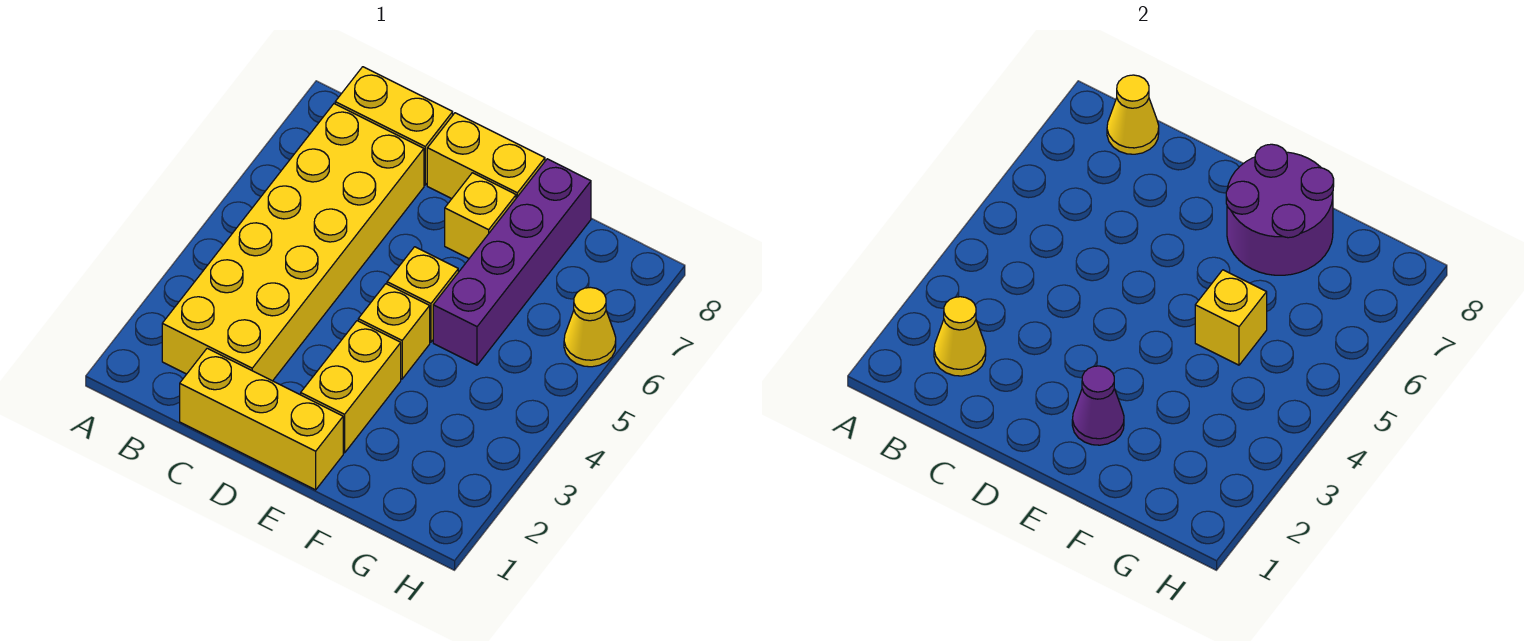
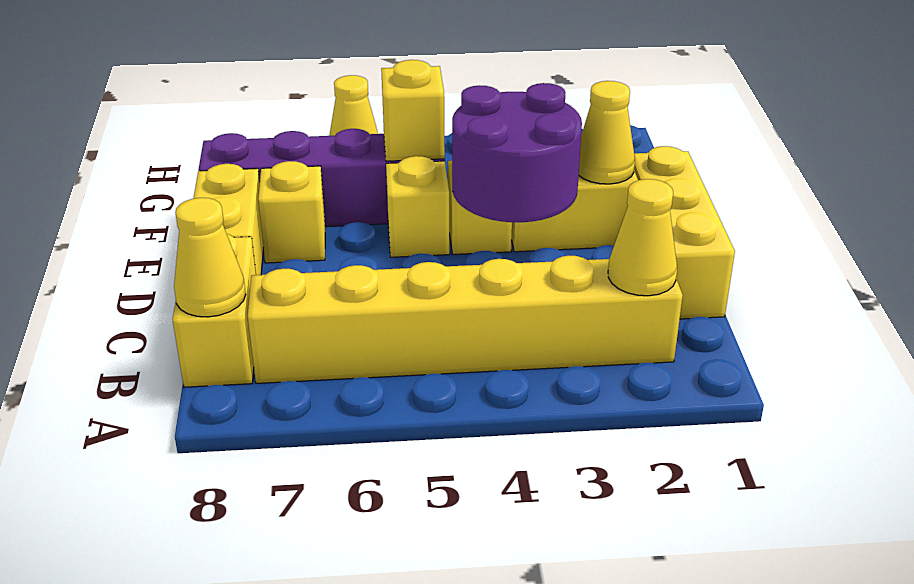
yellow 2x6 brick [162,104,424,381] -> yellow 1x6 brick [248,256,683,383]
purple 1x1 cone [1072,366,1124,445] -> yellow 1x1 cone [579,81,635,184]
purple 2x2 round brick [1226,144,1334,275] -> purple 2x2 round brick moved to [452,83,582,222]

